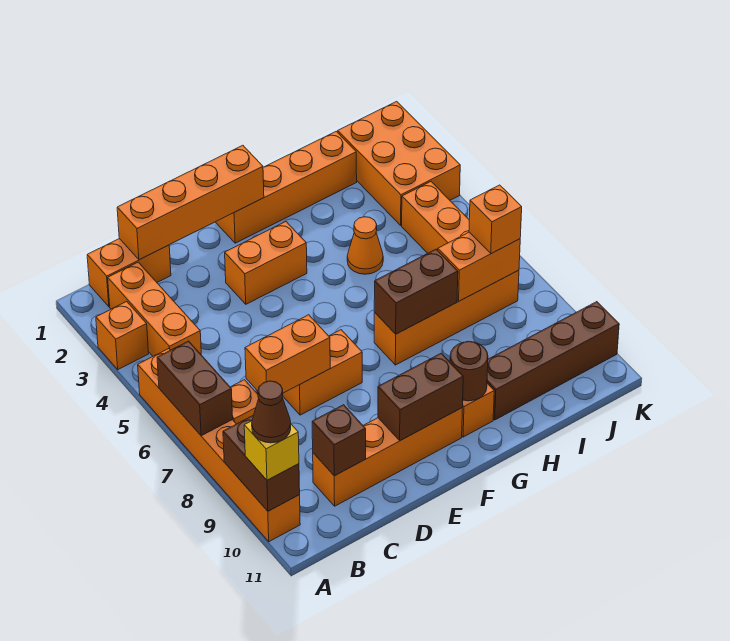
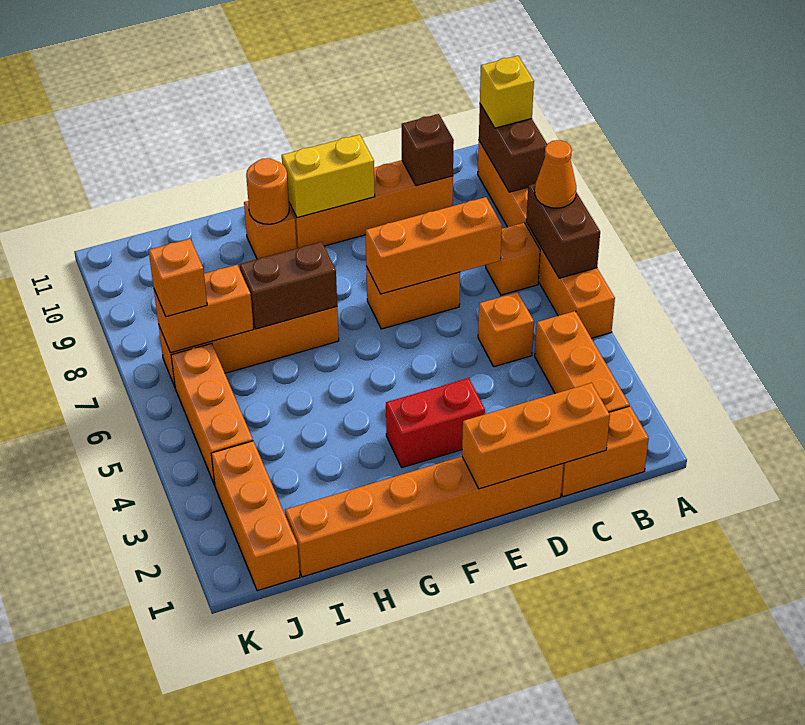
orange 1x1 brick [96,301,149,370] -> orange 1x1 brick moved to [478,292,534,367]
brown 1x1 cone [252,381,291,443] -> none
orange 1x4 brick [117,145,264,260] -> orange 1x3 brick [462,383,610,489]
orange 1x2 brick [245,315,330,393] -> orange 1x3 brick [365,197,502,294]
orange 1x2 brick [225,222,307,304] -> red 1x2 brick [386,378,485,468]
brown 1x2 brick [378,353,463,441] -> yellow 1x2 brick [282,135,375,218]
orange 1x4 brick [216,131,357,243] -> orange 1x6 brick [285,457,563,577]
brown 1x1 round brick [450,341,488,401] -> orange 1x1 round brick [246,158,289,224]
orange 1x1 cone [347,217,383,274] -> orange 1x1 cone moved to [535,140,576,208]
brown 1x4 brick [487,302,619,420] -> none
orange 2x3 brick [338,101,460,225] -> orange 1x3 brick [211,441,300,591]

